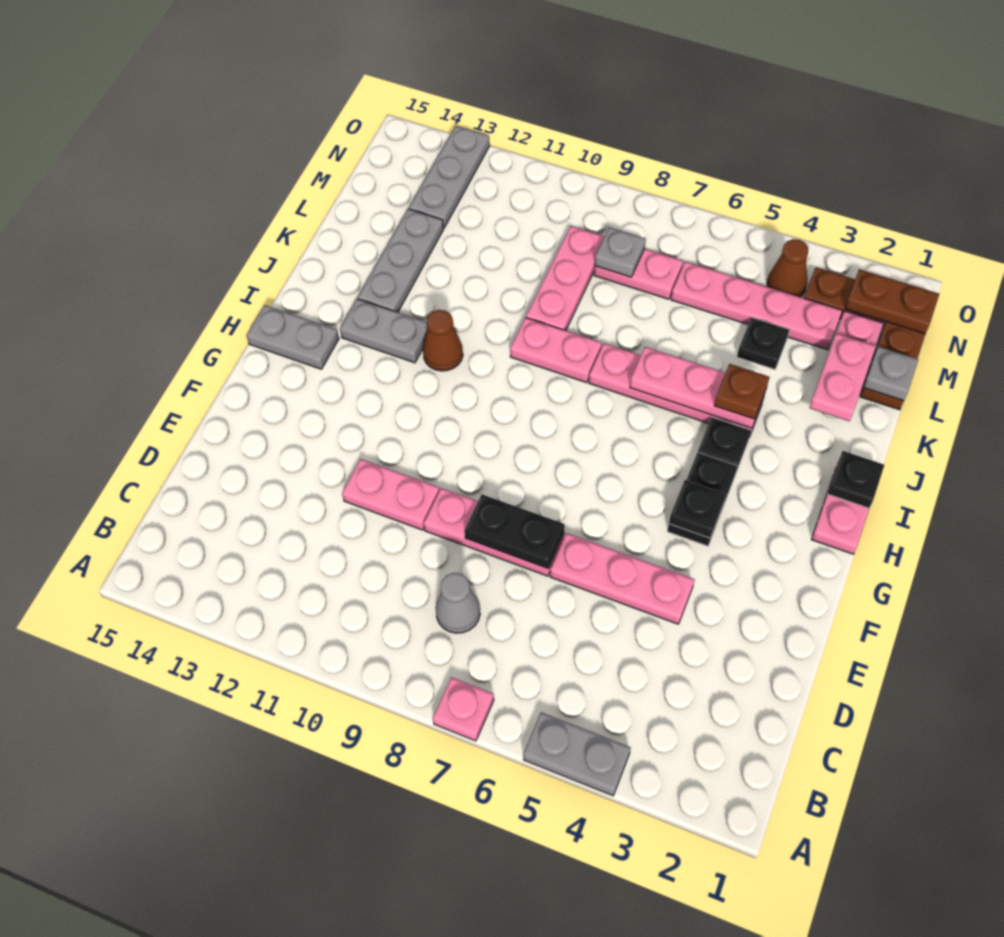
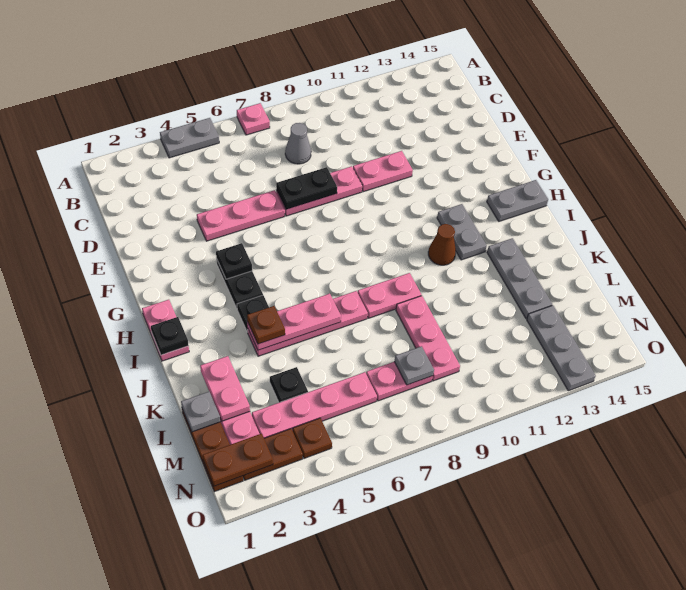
grey 1x2 plate [340,299,428,363] -> grey 1x2 plate turned to [437,204,487,260]
brown 1x1 cone [767,239,808,297] -> brown 1x1 plate [293,418,332,458]

